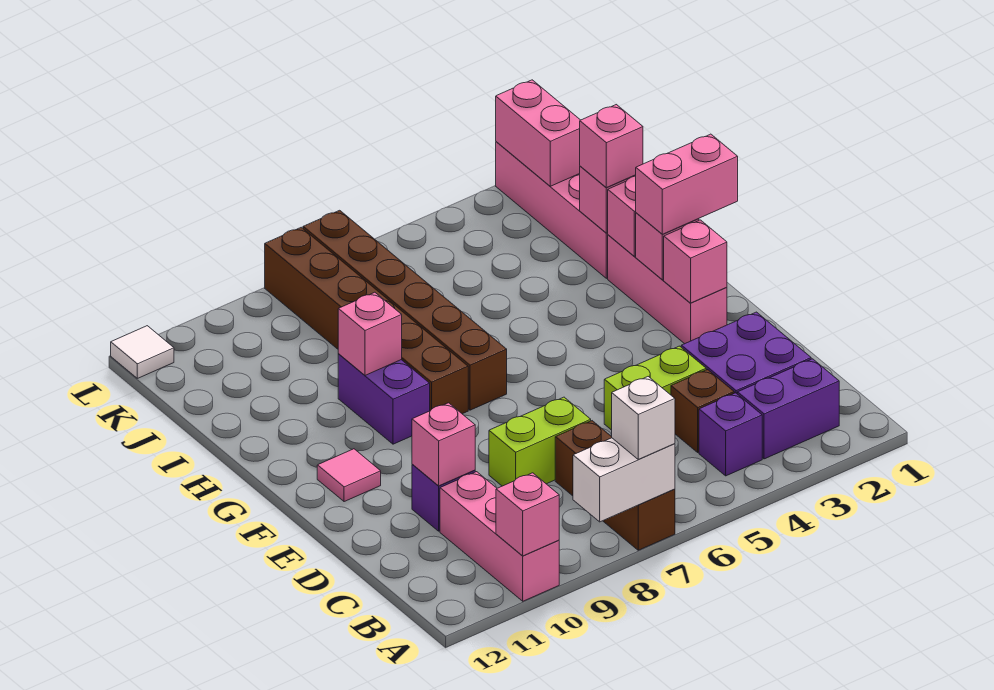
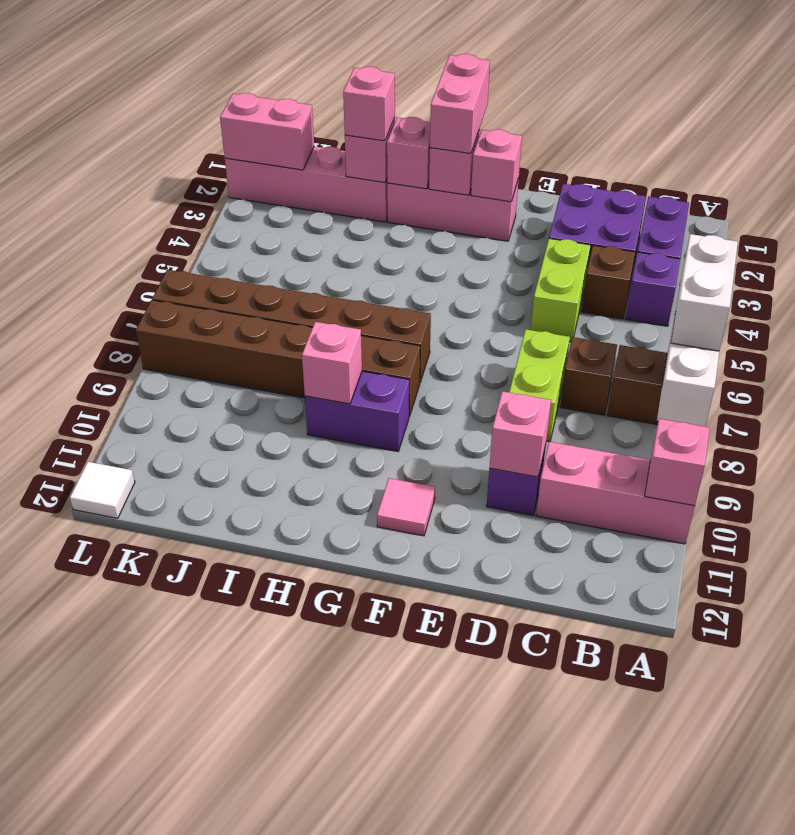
white 1x1 brick [612,377,675,459] -> white 1x2 brick [671,234,738,351]

